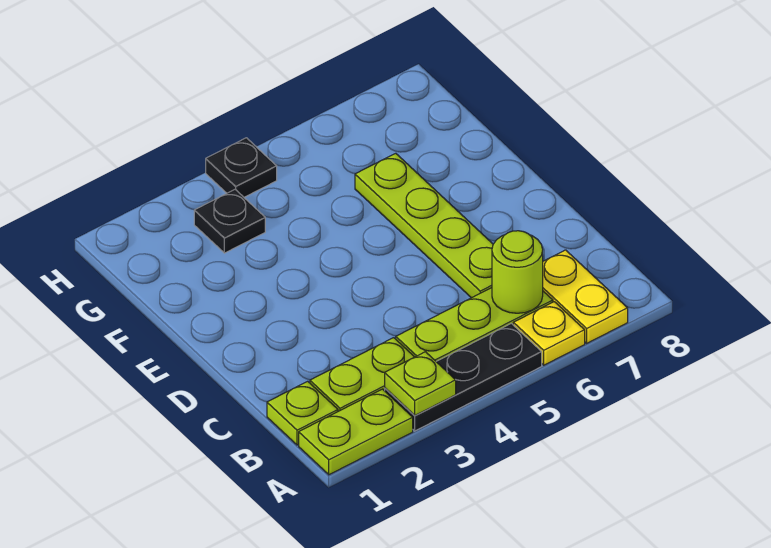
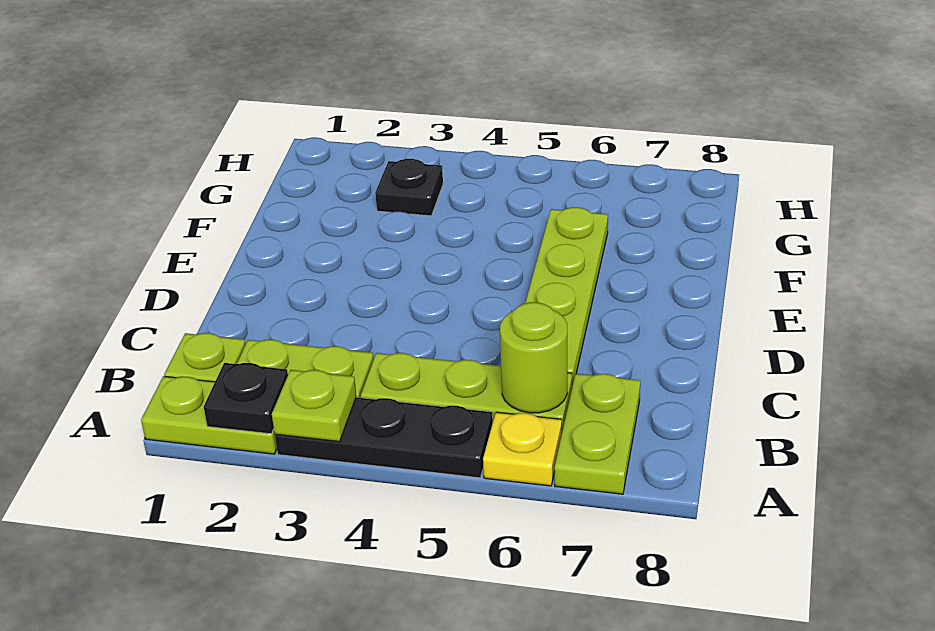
yellow 1x2 plate [543,250,628,343] -> lime 1x2 plate [555,374,640,494]
black 1x1 plate [206,138,277,197] -> black 1x1 plate moved to [204,363,288,434]

